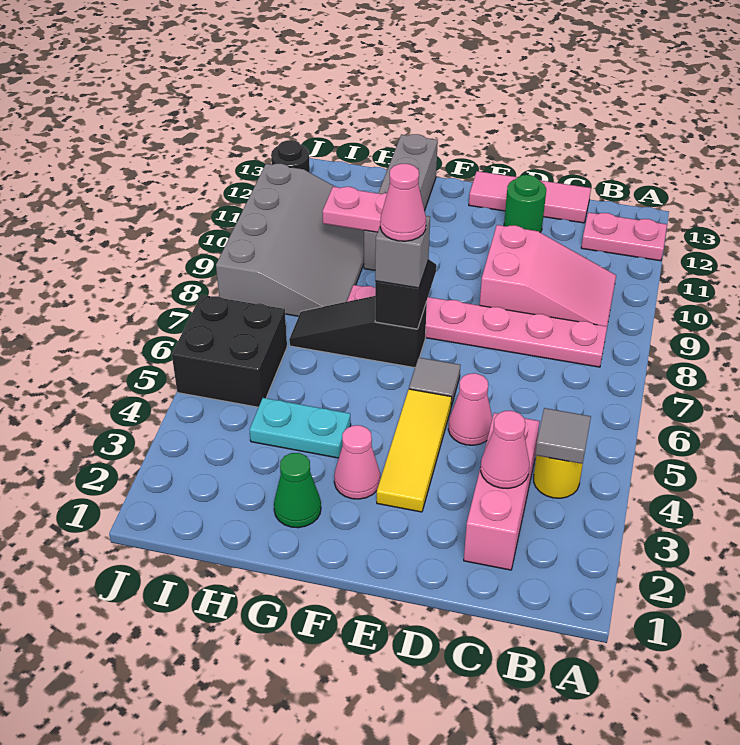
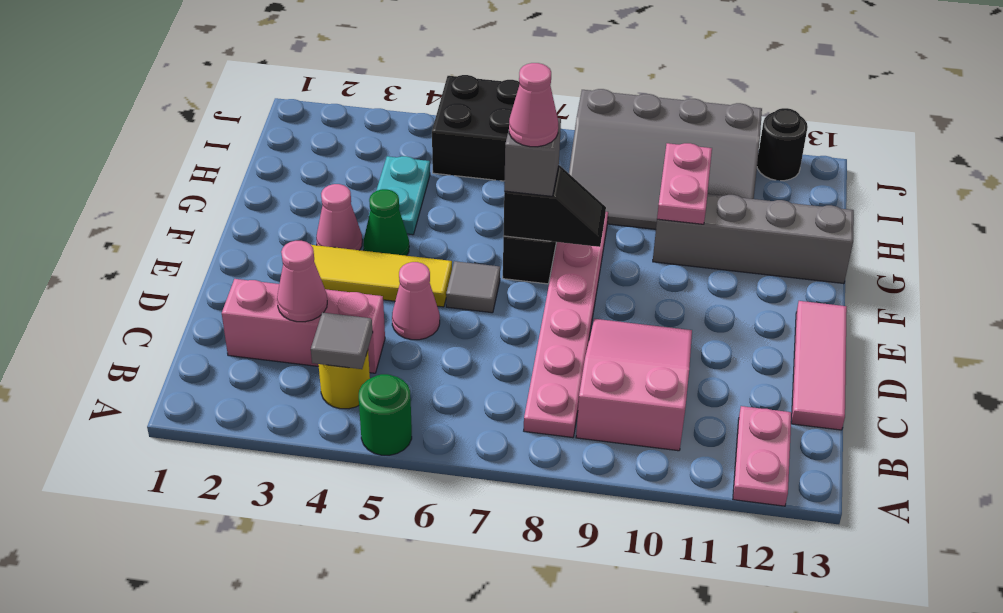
pink 2x3 slope [480,225,616,326] -> pink 2x3 slope turned to [576,319,692,451]
green 1x1 round brick [504,175,546,232] -> green 1x1 round brick moved to [359,374,412,455]
green 1x1 cone [274,453,321,528] -> green 1x1 cone moved to [363,189,409,256]

